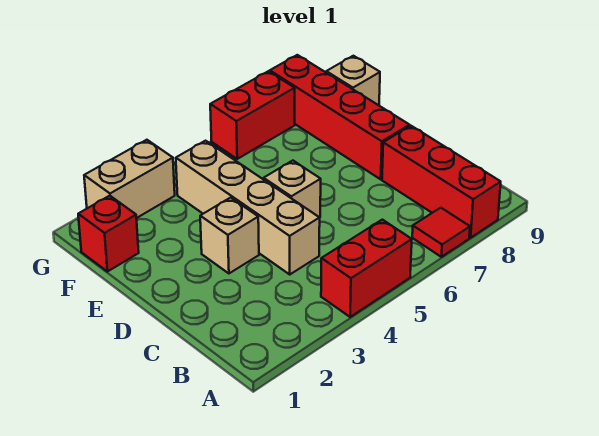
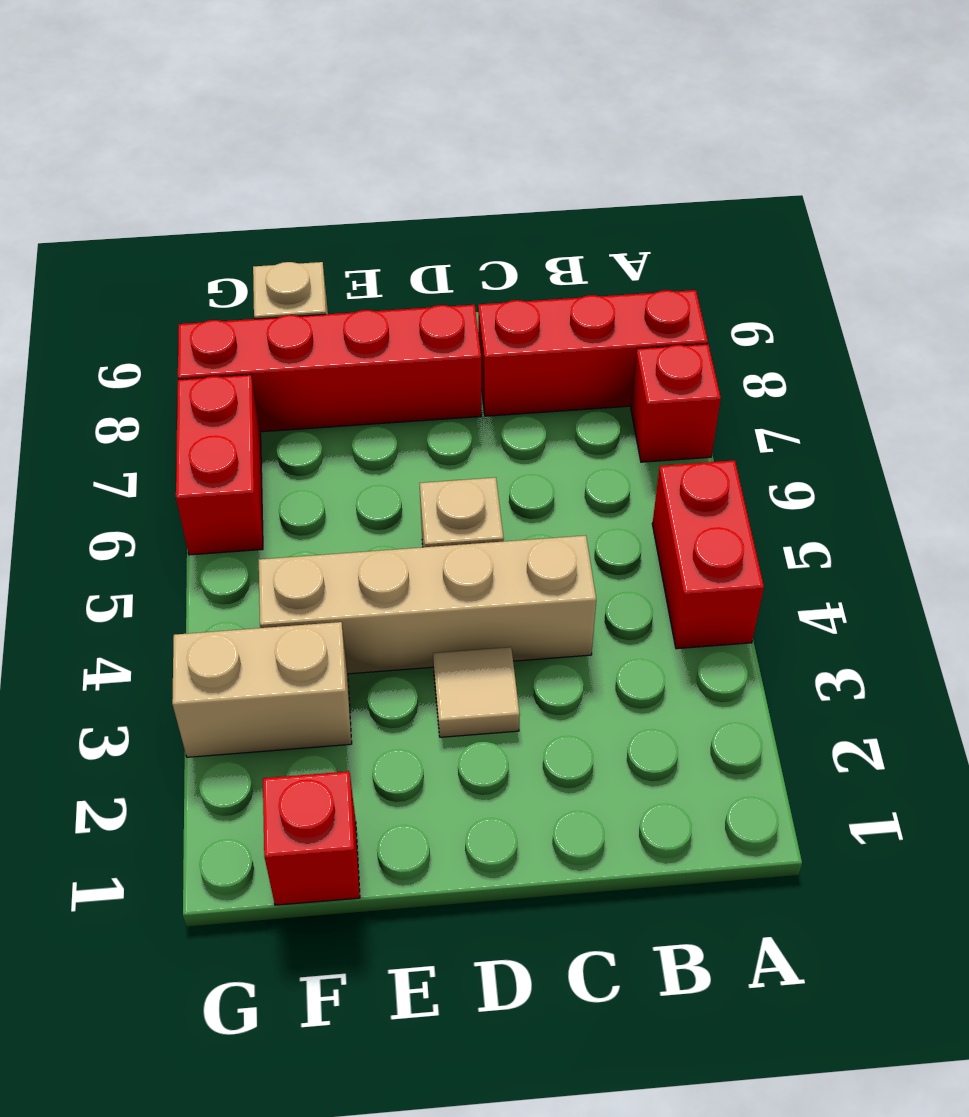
red 1x1 tile [412,208,470,257] -> red 1x1 brick [631,344,721,462]
tan 1x1 brick [200,198,259,273] -> tan 1x1 tile [433,647,520,737]
tan 1x2 brick [84,140,175,218] -> tan 1x2 brick turned to [172,622,352,757]

